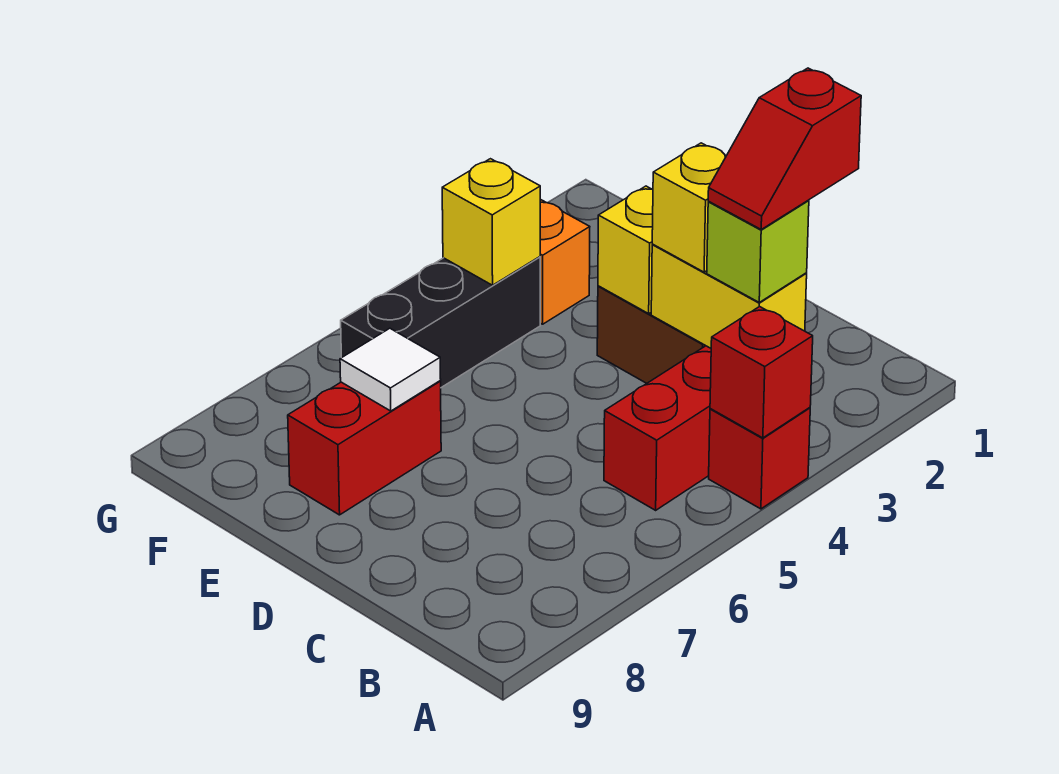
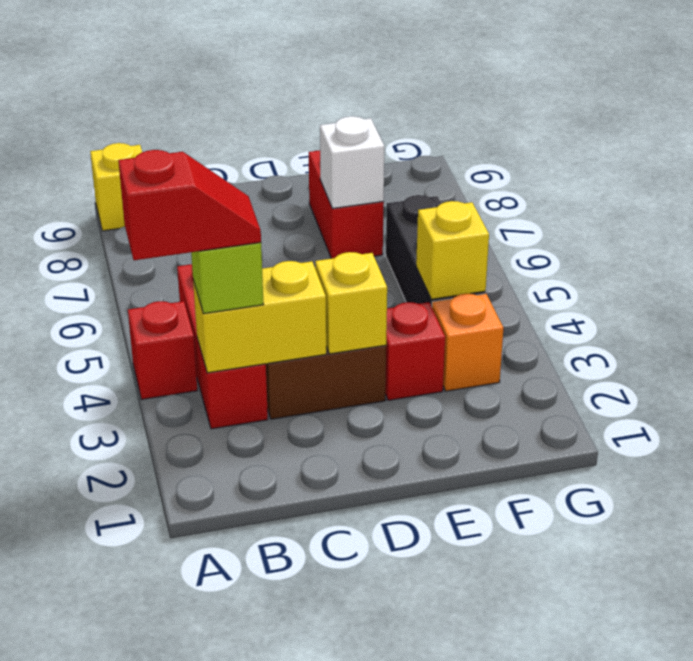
red 1x1 brick [710,306,813,438] -> red 1x1 brick moved to [385,302,445,400]
red 1x2 slope [708,68,861,229] -> red 1x2 slope turned to [118,150,261,260]
yellow 1x1 brick [652,143,726,272] -> yellow 1x1 brick moved to [90,143,142,231]
white 1x1 tile [340,328,441,411] -> white 1x1 brick [320,116,384,209]

